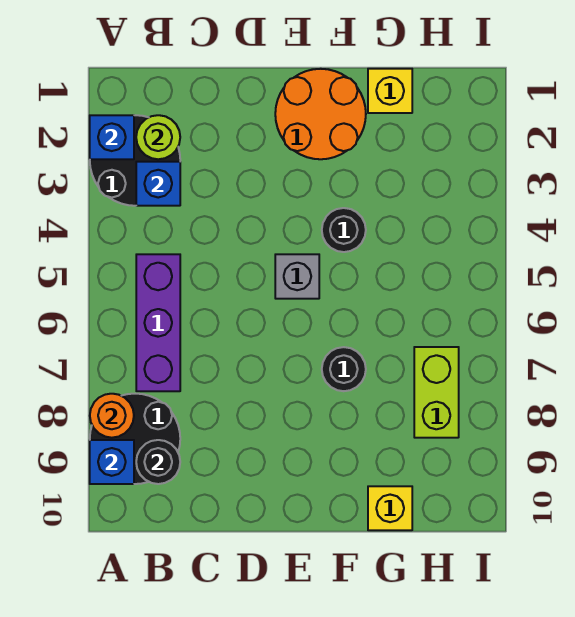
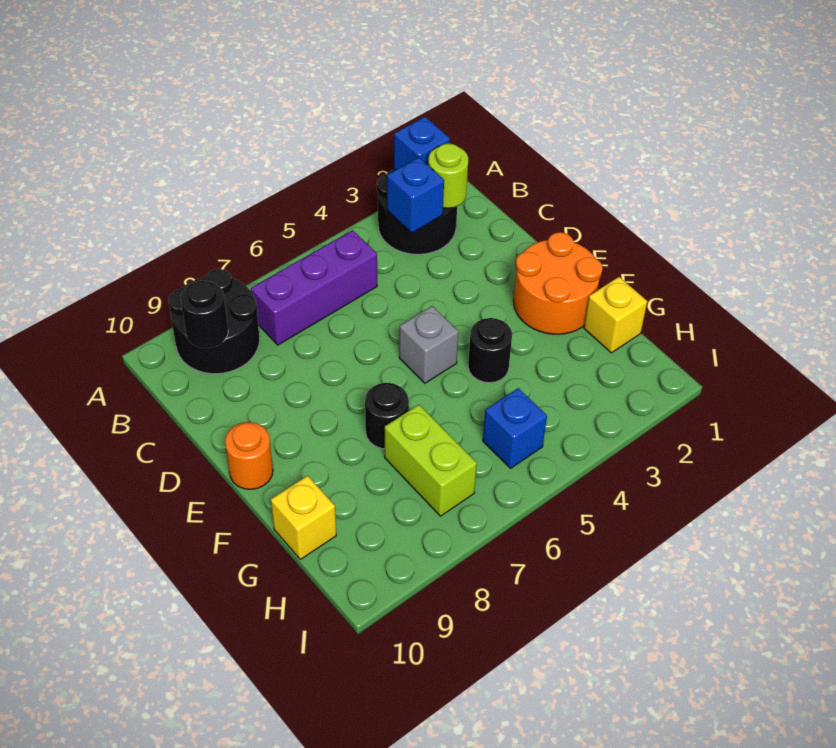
orange 1x1 round brick [90,394,134,438] -> orange 1x1 round brick moved to [225,422,273,489]
blue 1x1 brick [90,440,134,484] -> blue 1x1 brick moved to [483,388,547,468]
lime 1x2 brick [414,347,459,438] -> lime 1x2 brick turned to [385,405,477,516]

